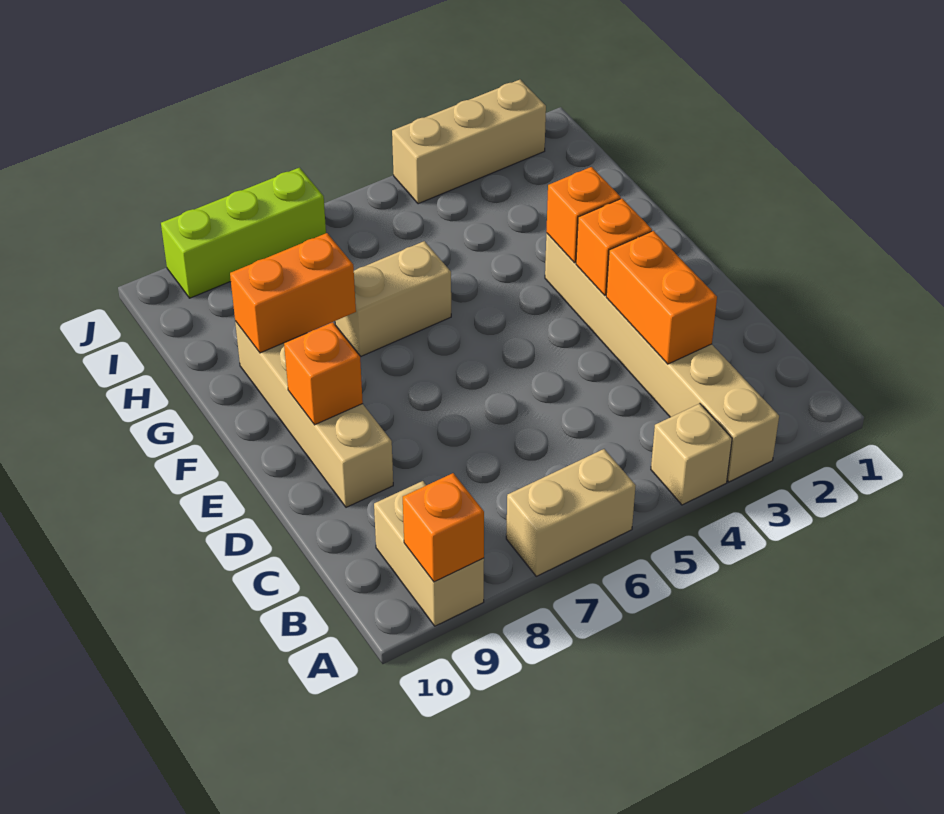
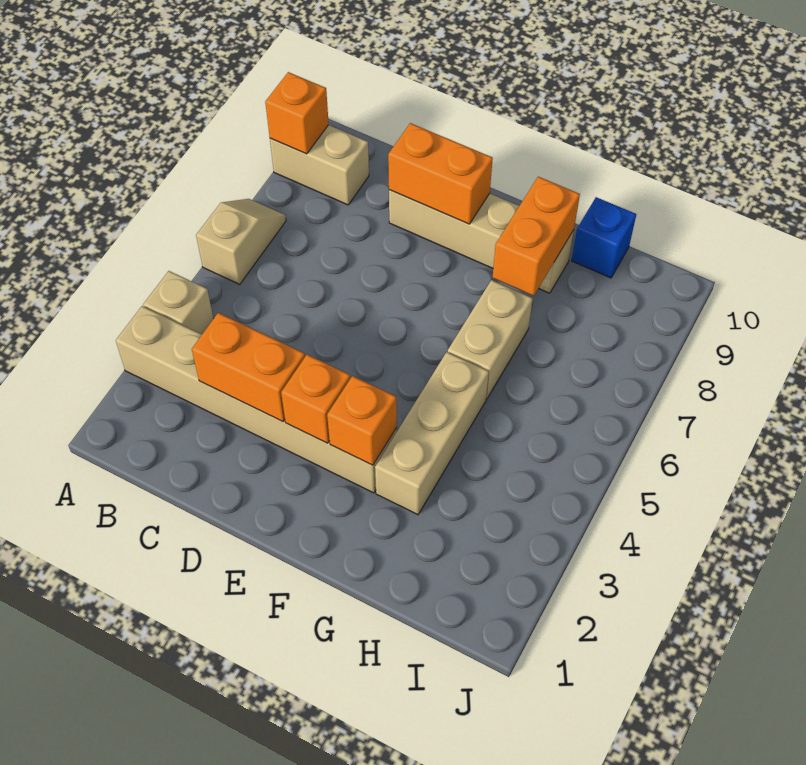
tan 1x2 brick [506,449,636,576] -> tan 1x2 slope [196,199,286,284]
orange 1x1 brick [284,322,363,425] -> orange 1x2 brick [388,123,493,224]
none -> blue 1x1 brick [572,197,636,278]
tan 1x3 brick [392,80,546,204] -> tan 1x3 brick moved to [375,352,489,515]
lime 1x3 brick [161,168,326,298] -> none

